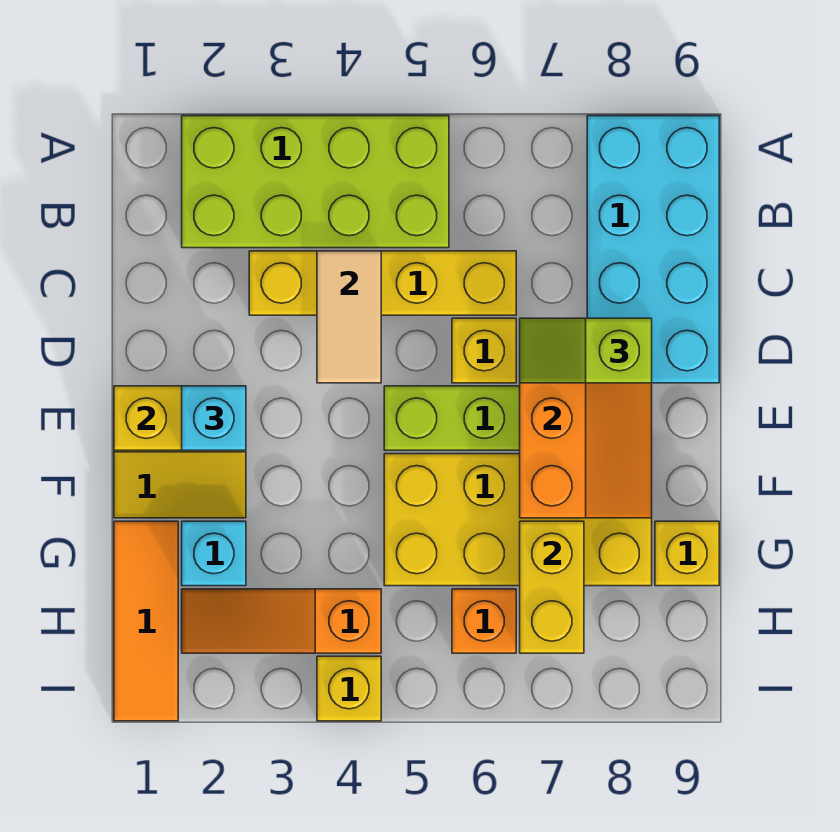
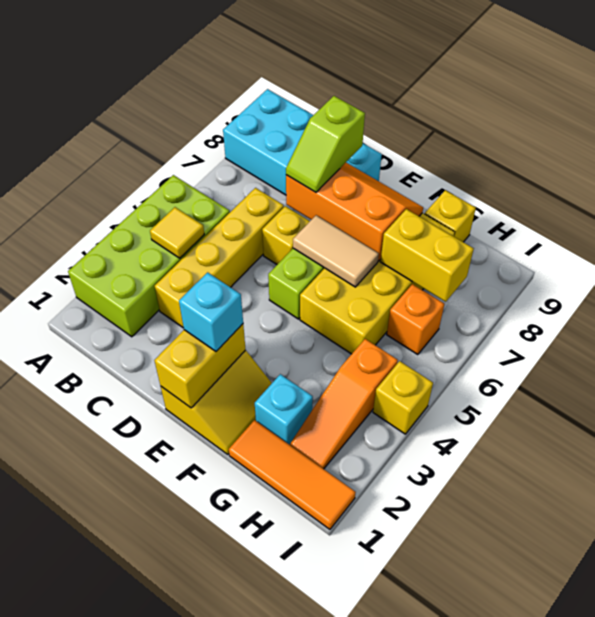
none -> yellow 1x1 tile [150,207,204,258]
tan 1x2 tile [317,251,381,383] -> tan 1x2 tile moved to [293,215,379,287]

